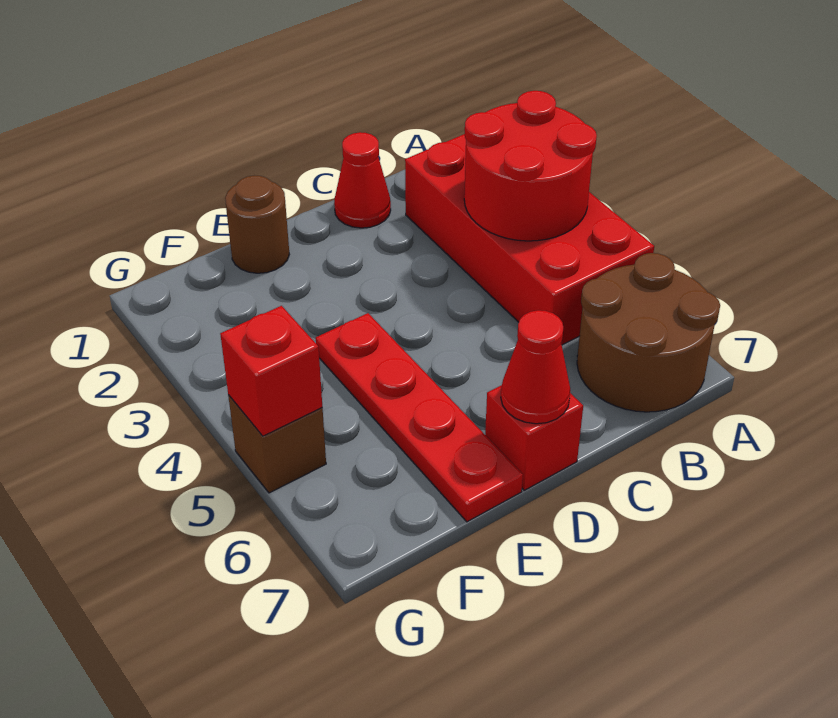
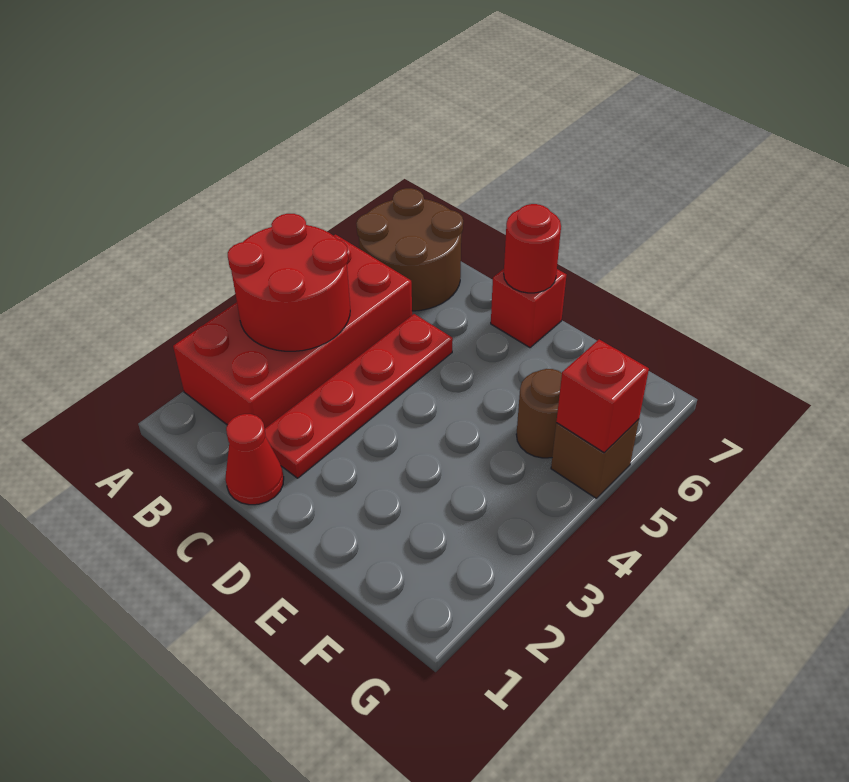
red 1x1 cone [501,310,570,424] -> red 1x1 round brick [504,204,561,293]
brown 1x1 round brick [225,176,289,273] -> brown 1x1 round brick moved to [516,369,562,458]
red 1x4 plate [316,313,523,522] -> red 1x4 plate moved to [265,314,453,478]

